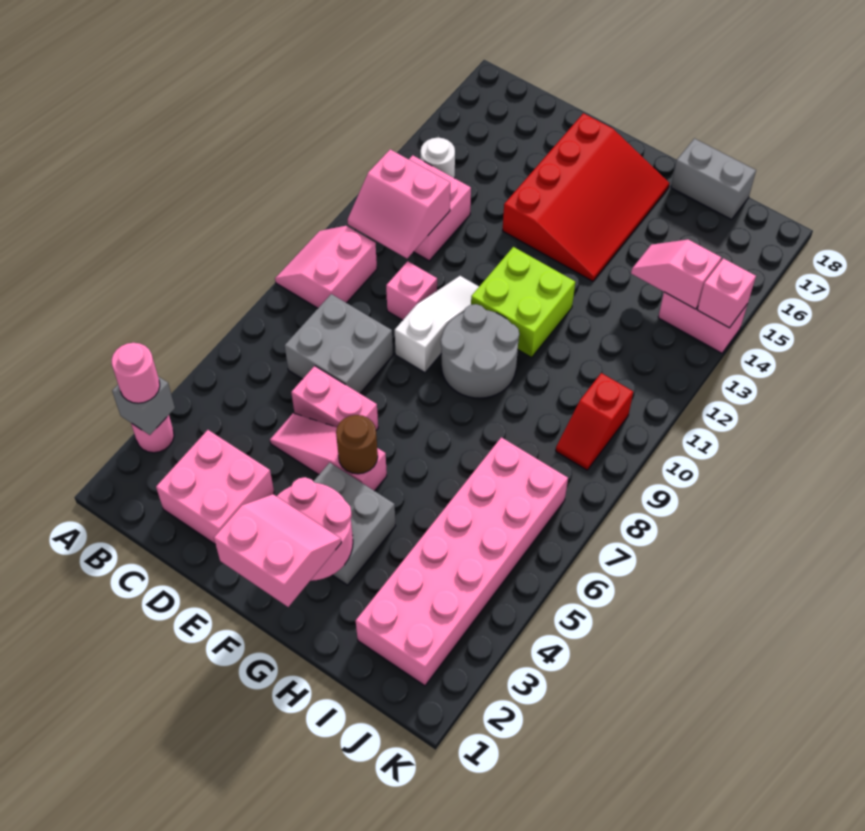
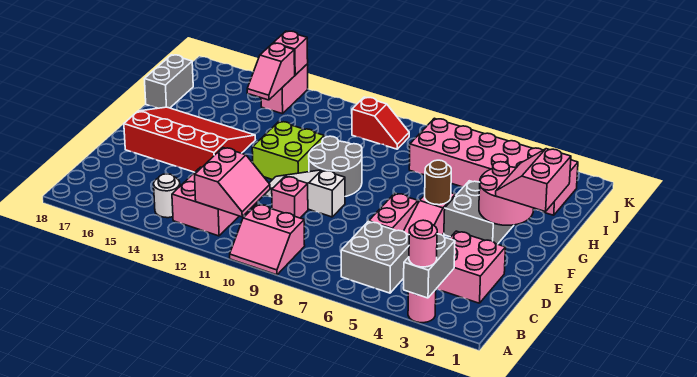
grey 1x1 brick [112,377,175,435] -> grey 1x2 brick [404,234,455,298]
grey 2x2 brick [285,294,393,393] -> grey 2x2 brick moved to [341,221,409,293]

